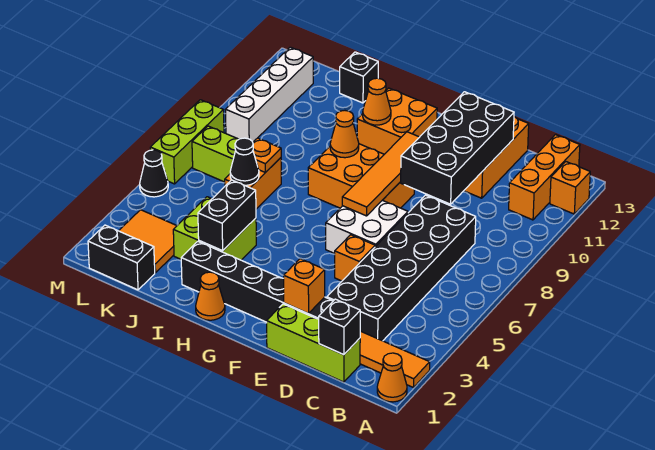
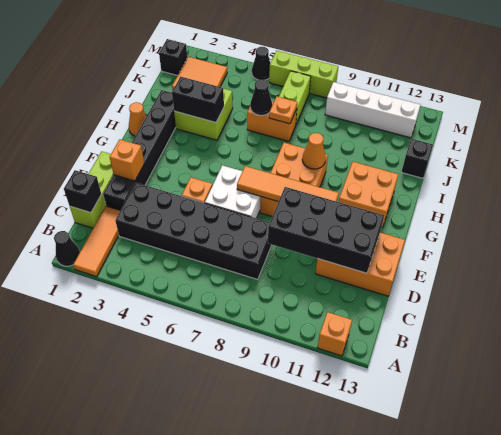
orange 1x1 cone [377,353,407,402] -> black 1x1 cone [54,231,80,266]
orange 1x3 brick [509,135,580,220] -> none
orange 1x1 cone [363,78,391,125] -> none
black 1x2 brick [88,225,155,290] -> black 1x1 brick [159,39,187,76]

